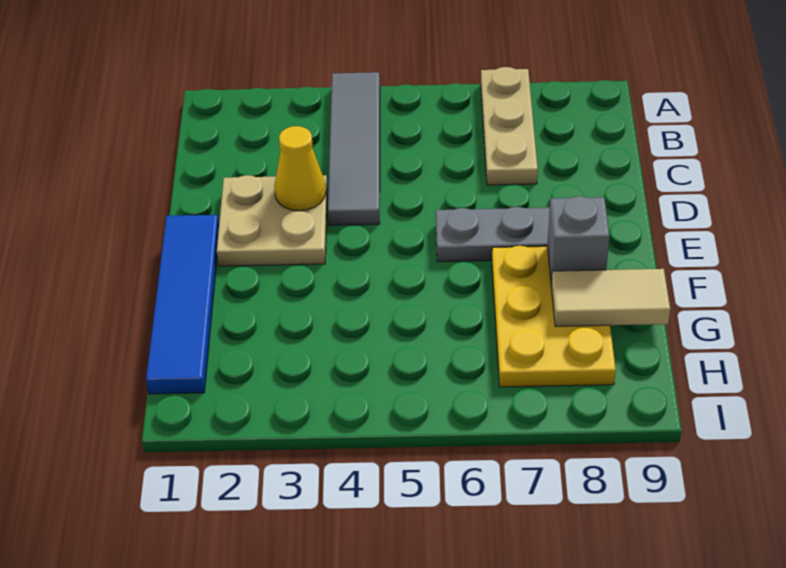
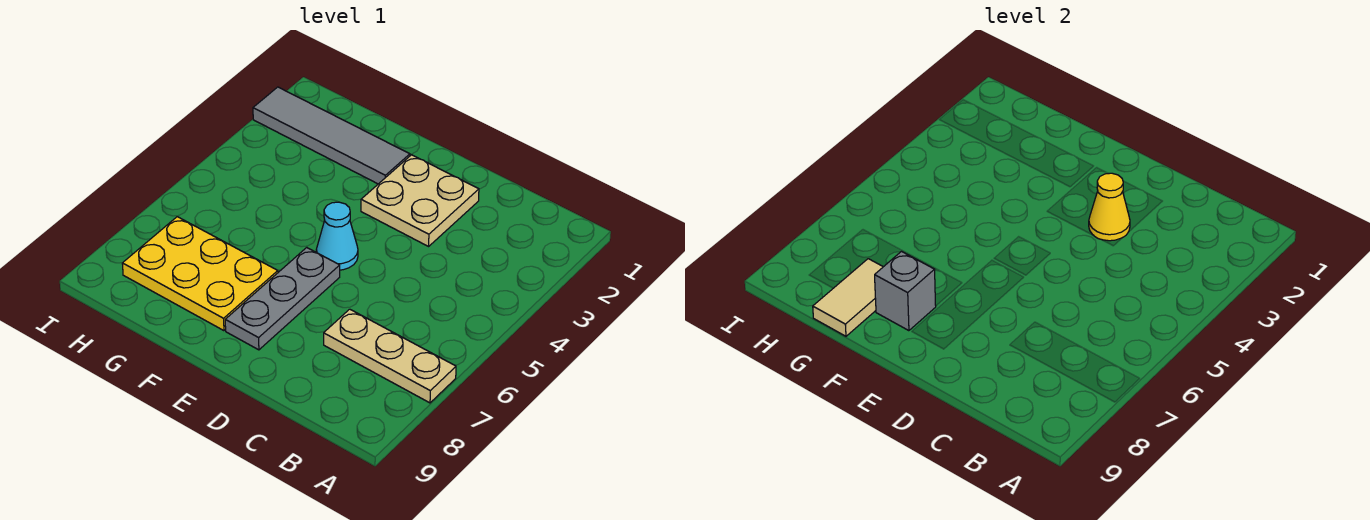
grey 1x4 tile [328,72,380,225] -> grey 1x4 tile moved to [253,87,410,184]
blue 1x4 tile [146,215,219,394] -> none
none -> cyan 1x1 cone [316,202,358,270]

